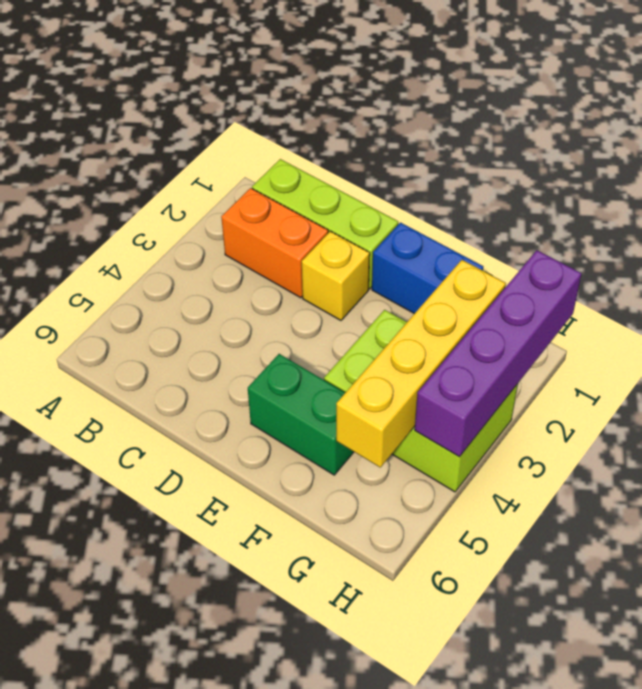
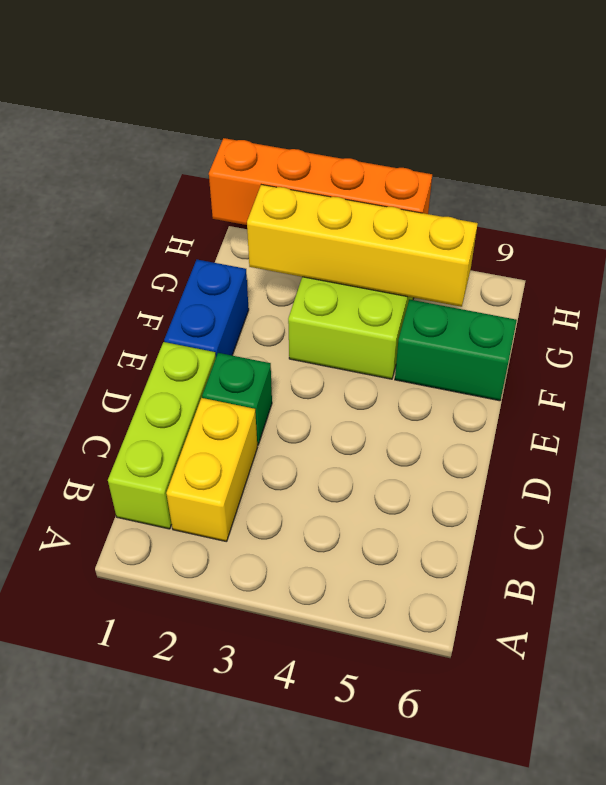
orange 1x2 brick [221,188,328,298] -> yellow 1x2 brick [166,398,257,542]
yellow 1x1 brick [302,231,370,320] -> green 1x1 brick [202,353,272,445]
green 1x2 brick [248,354,354,475] -> green 1x2 brick turned to [395,299,517,401]
purple 1x4 brick [415,250,582,457] -> orange 1x4 brick [209,138,432,225]

